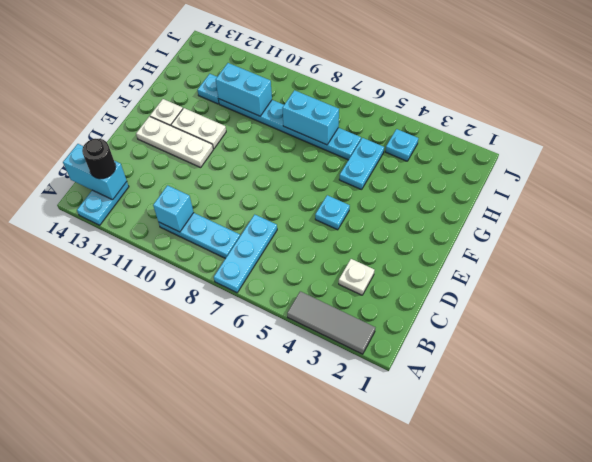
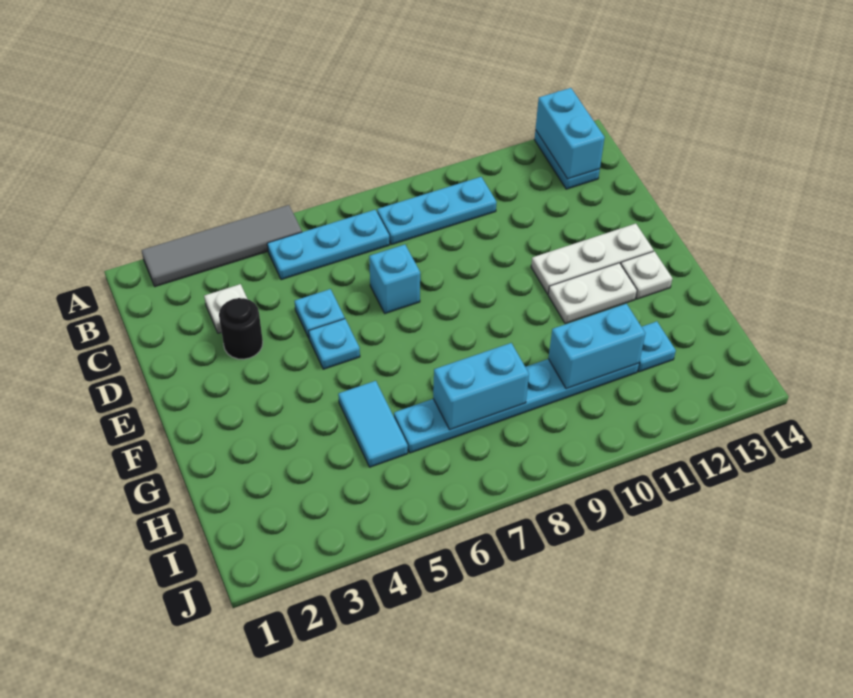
grey 1x3 tile [287,291,375,354] -> grey 1x4 tile [142,205,302,287]
cyan 1x3 plate [214,215,277,293] -> cyan 1x3 plate turned to [267,210,390,280]
cyan 1x1 brick [153,185,194,232] -> cyan 1x1 brick moved to [369,245,420,313]
cyan 1x2 brick [63,144,127,200] -> cyan 1x2 brick turned to [536,88,605,179]
black 1x1 round brick [82,139,116,179] -> black 1x1 round brick moved to [219,298,263,359]
cyan 1x2 plate [339,138,384,190] -> cyan 1x2 tile [338,381,408,467]
cyan 1x1 plate [385,129,418,161] -> cyan 1x1 plate moved to [295,289,345,338]

